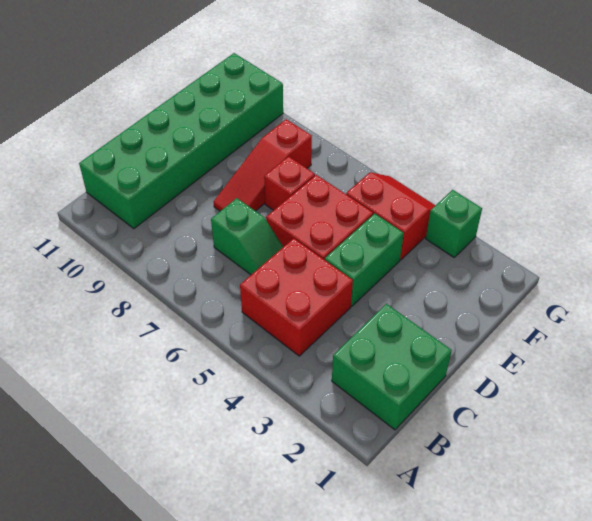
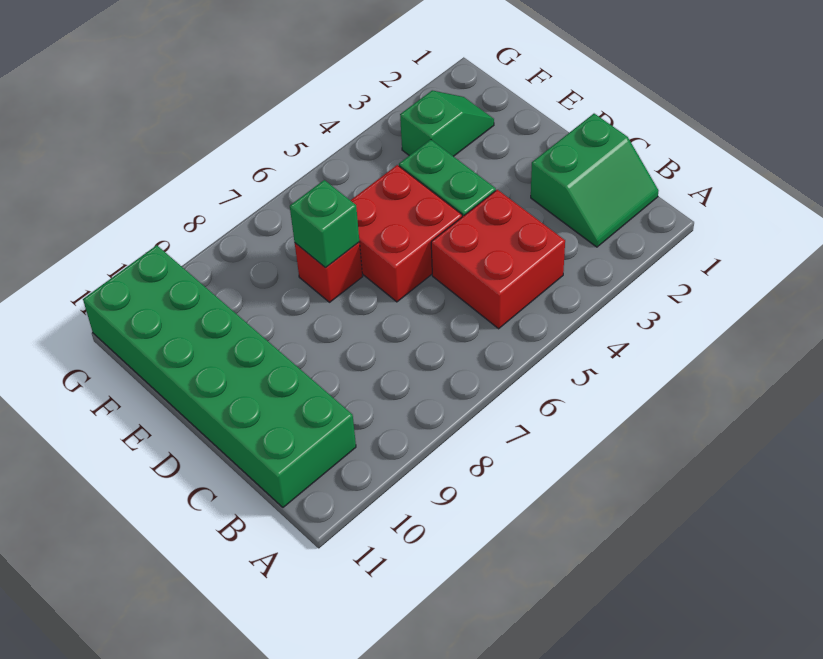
green 2x2 brick [332,304,452,430] -> green 2x2 slope [531,114,658,247]
green 1x2 slope [211,198,283,275] -> green 1x2 slope moved to [400,91,494,156]
red 1x3 slope [213,119,312,211] -> none
red 2x2 slope [346,172,436,260] -> none
green 1x1 brick [426,190,482,257] -> green 1x1 brick moved to [290,180,359,268]

